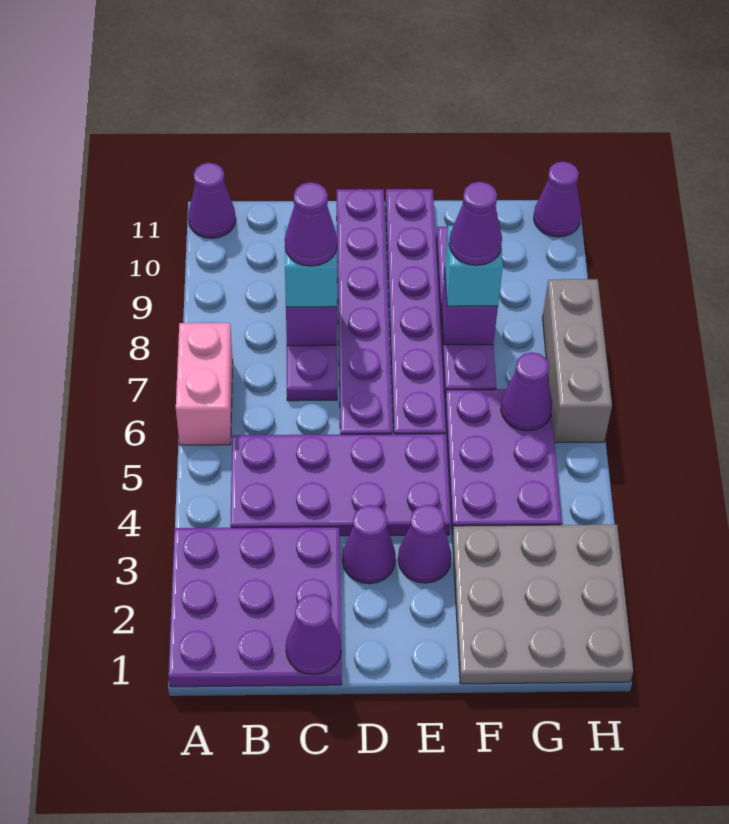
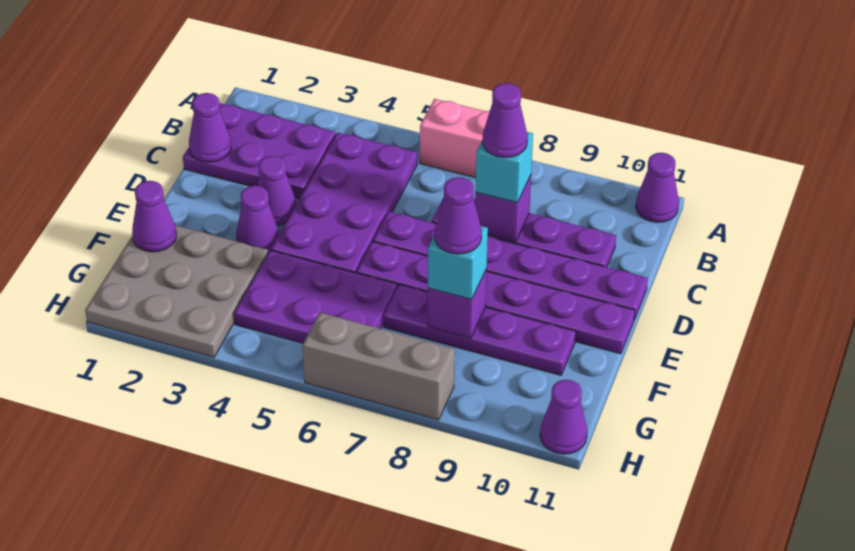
purple 3x3 plate [168,527,342,687] -> purple 2x3 plate [183,103,336,199]
purple 1x1 cone [501,352,552,431] -> purple 1x1 cone moved to [132,181,176,252]

